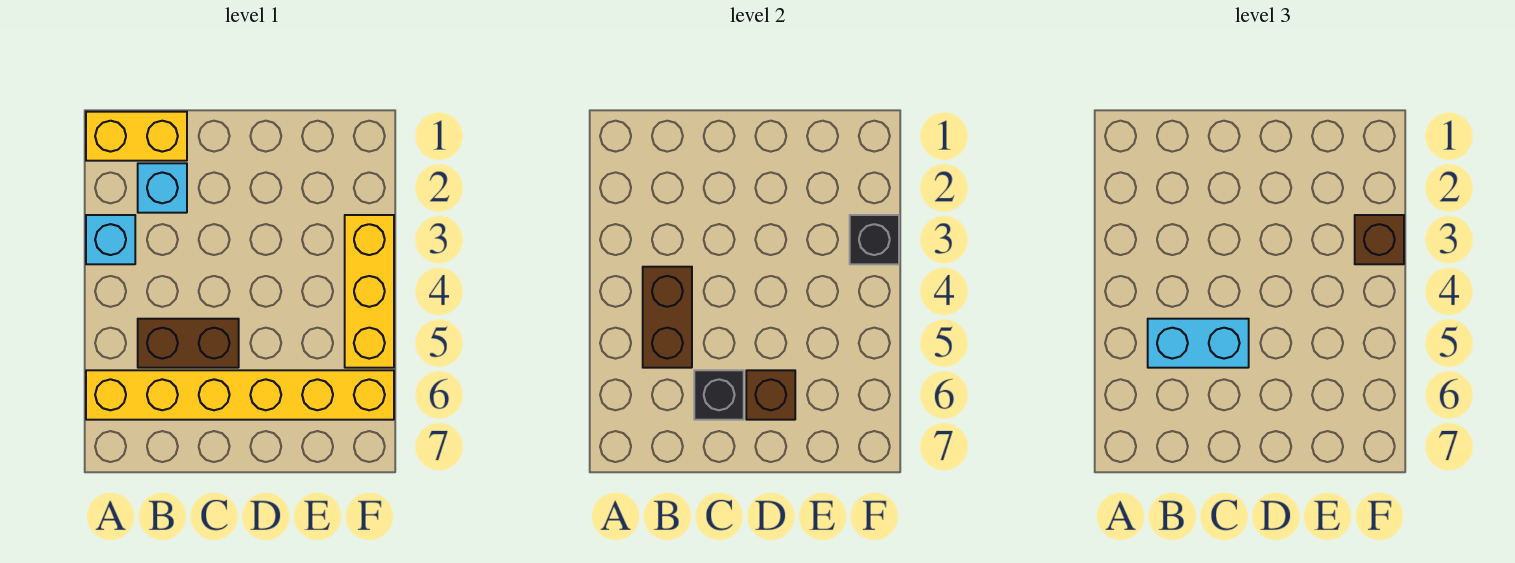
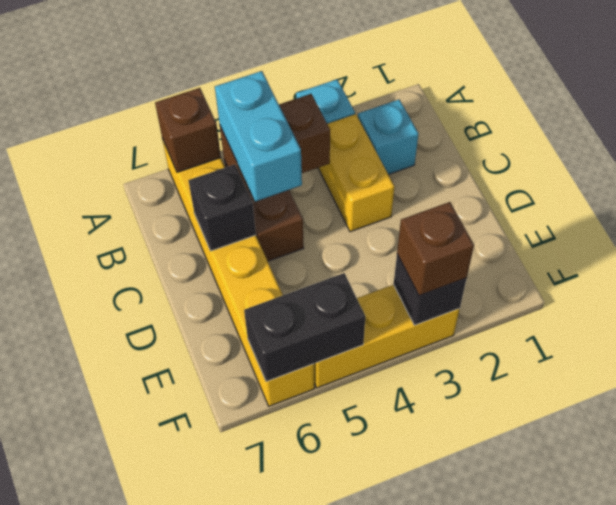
yellow 1x2 brick [86,112,187,161] -> yellow 1x2 brick moved to [318,114,394,232]
brown 1x1 brick [746,370,795,420] -> brown 1x1 brick moved to [155,88,221,172]
none -> black 1x2 brick [244,273,365,382]

